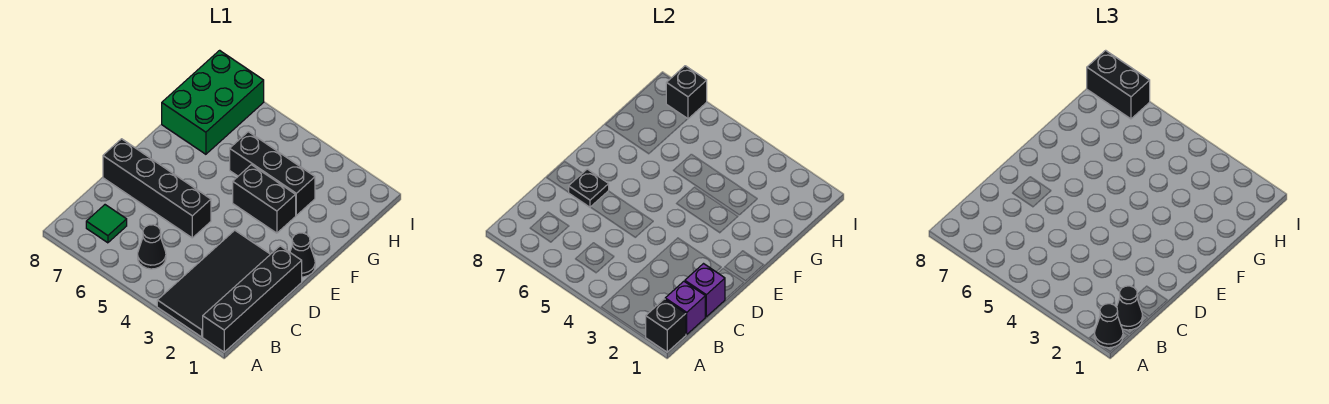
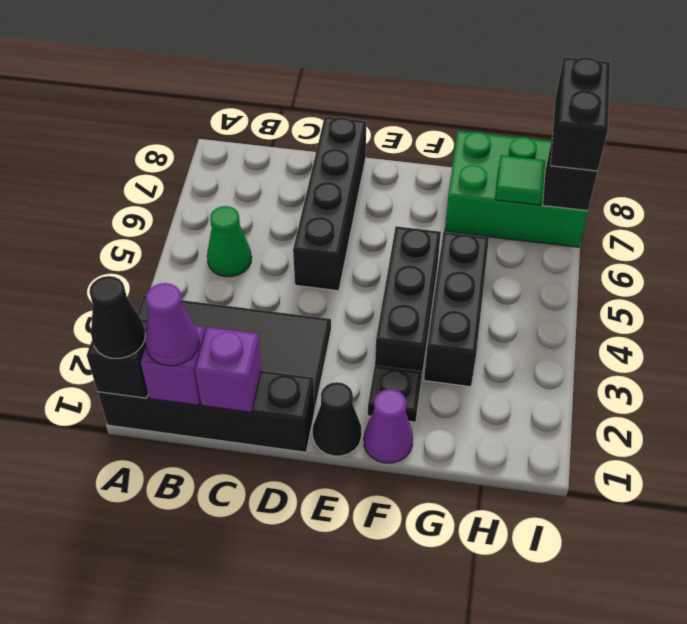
black 1x1 cone [1117,286,1143,330] -> purple 1x1 cone [145,283,199,366]
black 1x1 cone [138,225,166,269] -> green 1x1 cone [207,206,252,277]
green 1x1 tile [86,205,127,243] -> green 1x1 tile moved to [495,155,545,205]
black 1x1 plate [568,169,609,207] -> black 1x1 plate moved to [368,365,422,422]
none -> purple 1x1 cone [364,389,413,463]
black 1x2 brick [233,165,296,233] -> black 1x3 brick [375,226,441,373]

